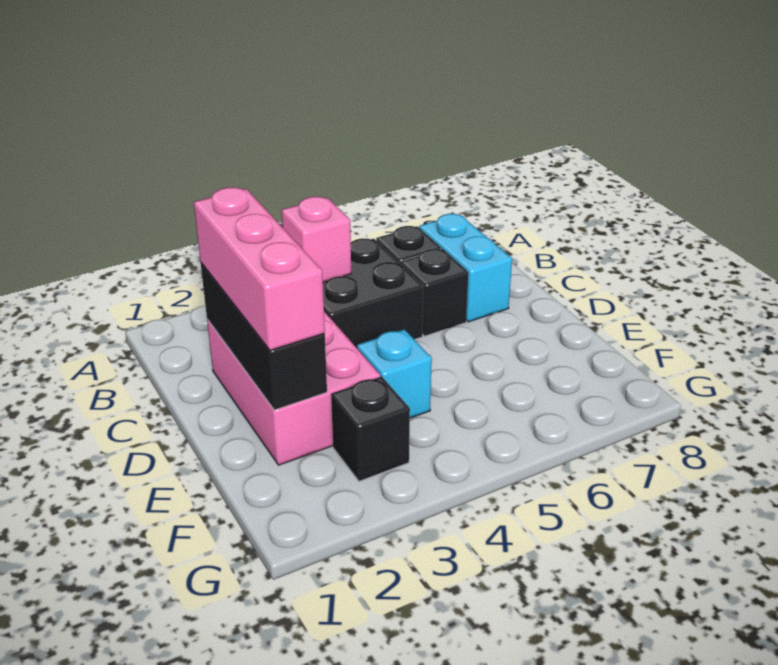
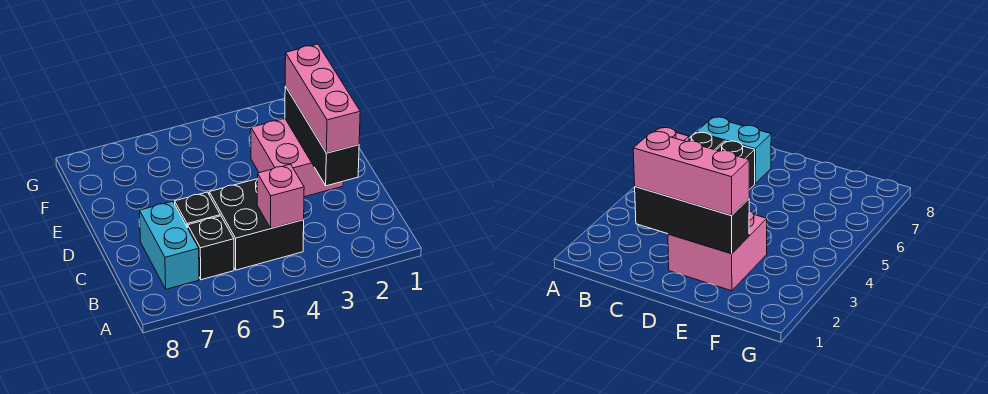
pink 2x3 brick [207,312,380,465] -> pink 2x2 brick [251,119,343,197]
cyan 1x1 brick [357,329,432,418] -> none
black 1x1 brick [331,377,410,481] -> none

